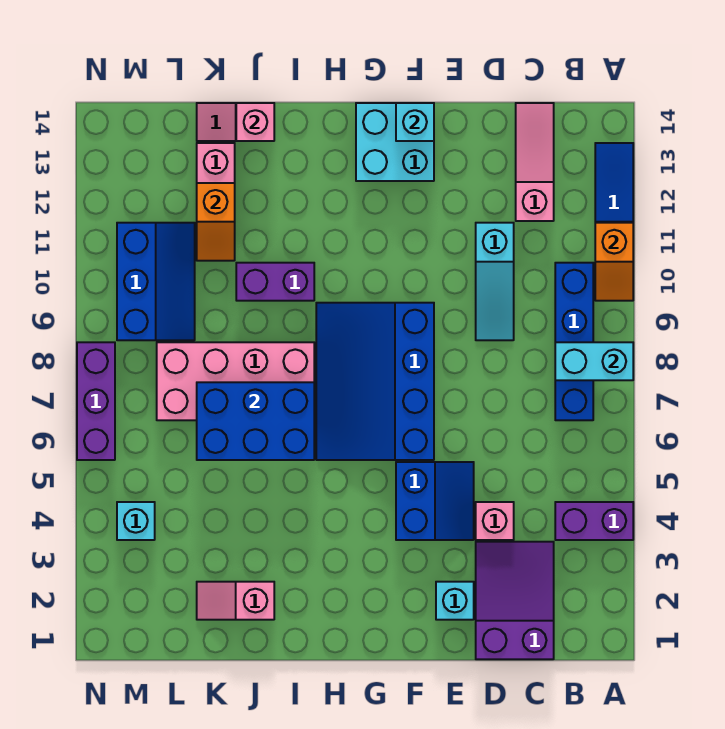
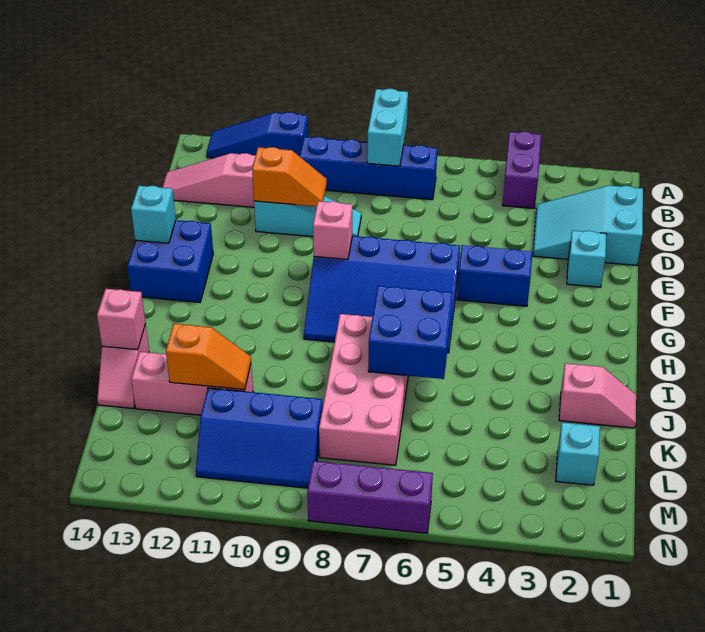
orange 1x2 slope [595,223,633,301] -> orange 1x2 slope moved to [252,147,327,206]
purple 2x3 slope [476,542,554,659] -> cyan 2x3 slope [533,185,643,265]
pink 1x1 brick [476,502,514,540] -> pink 1x1 brick moved to [313,201,352,259]
cyan 2x2 brick [356,103,434,181] -> blue 2x2 brick [127,220,213,302]
blue 2x3 brick [197,382,314,460] -> blue 2x2 brick [368,286,453,379]
purple 1x2 brick [236,263,314,301] -> none
pink 1x2 slope [197,582,274,620] -> pink 1x2 slope turned to [559,363,636,428]
blue 2x3 slope [117,223,195,340] -> blue 2x3 slope turned to [196,388,323,488]
cyan 1x1 brick [117,502,155,540] -> cyan 1x1 brick moved to [556,422,600,485]

